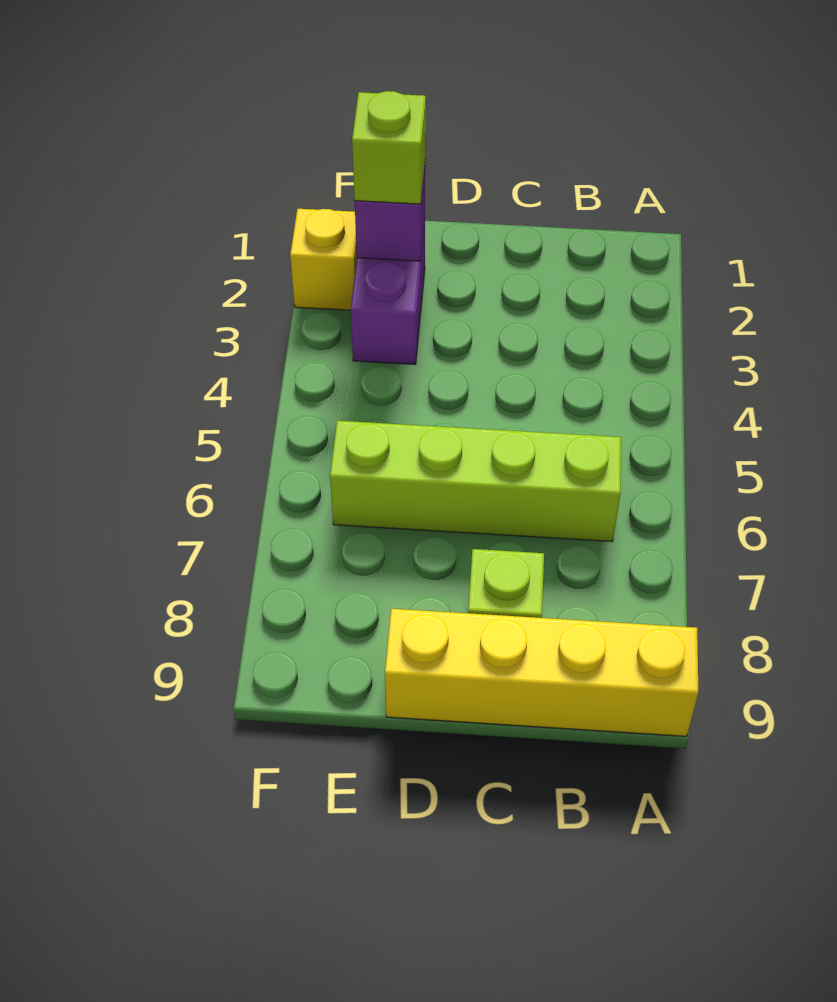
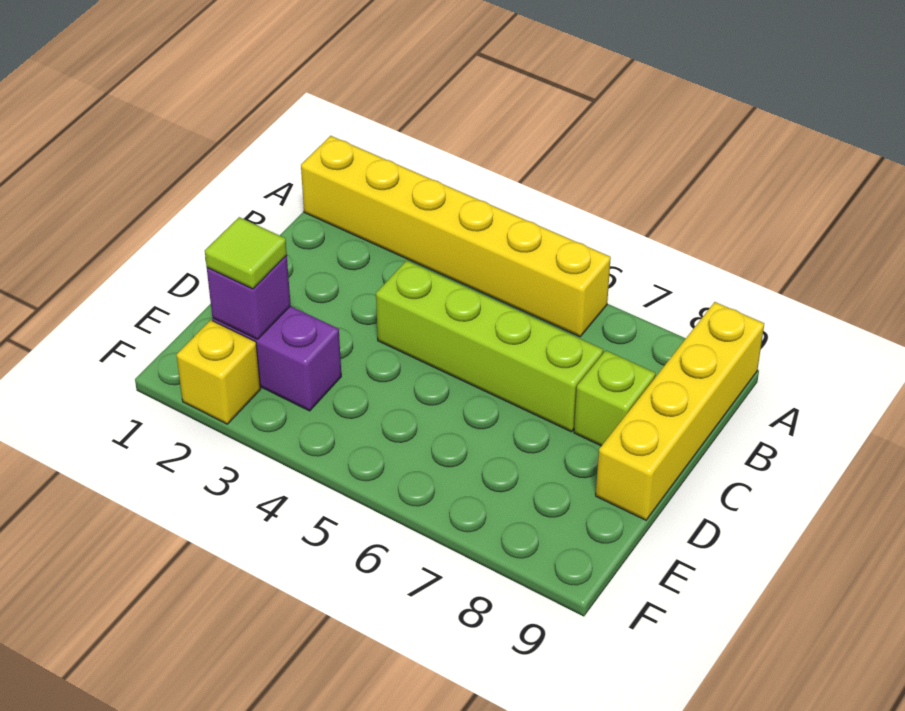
none -> yellow 1x6 brick [301,136,611,337]
lime 1x4 brick [330,421,621,542] -> lime 1x4 brick turned to [376,261,603,432]
lime 1x1 brick [352,91,426,204] -> lime 1x1 tile [205,217,287,289]

